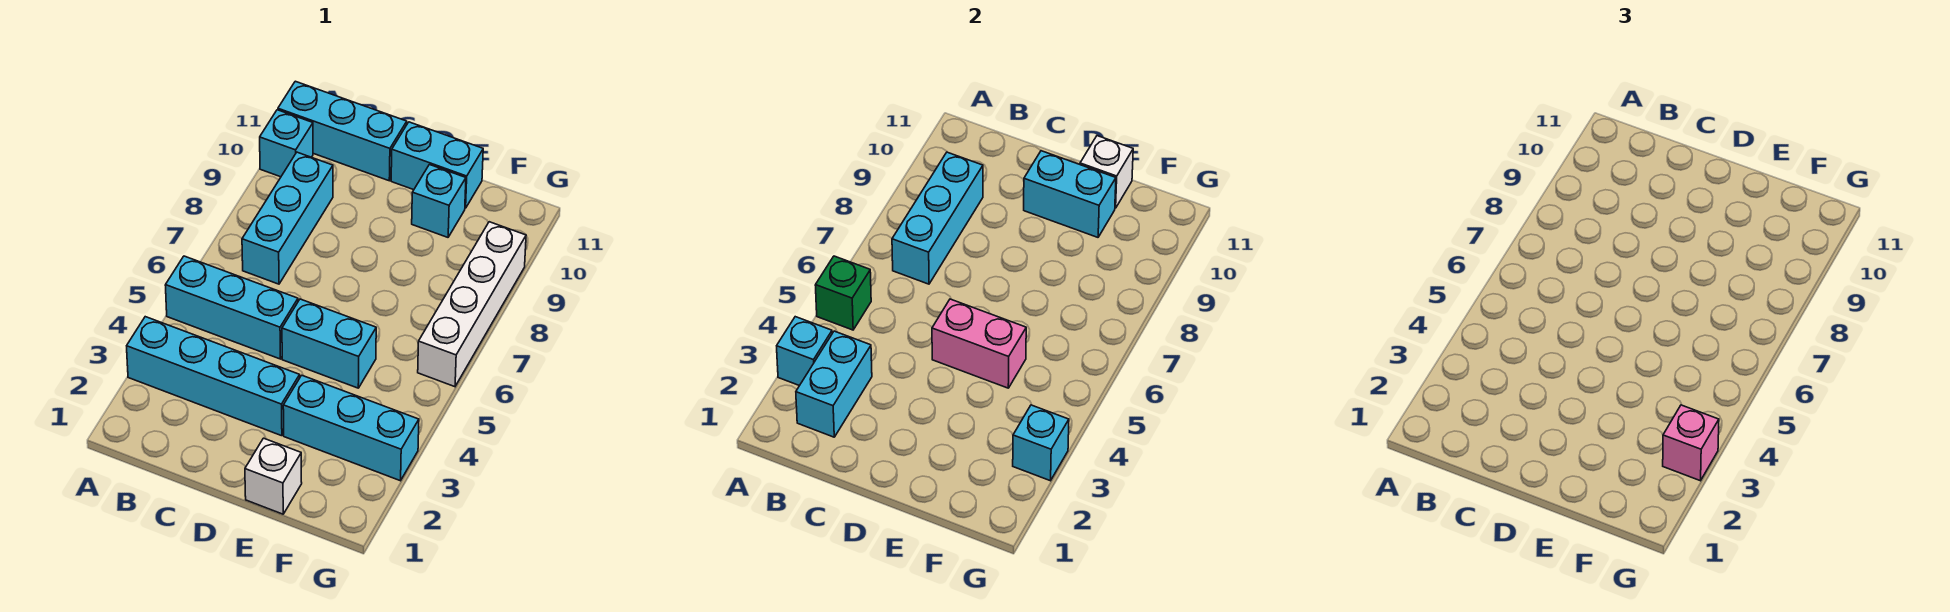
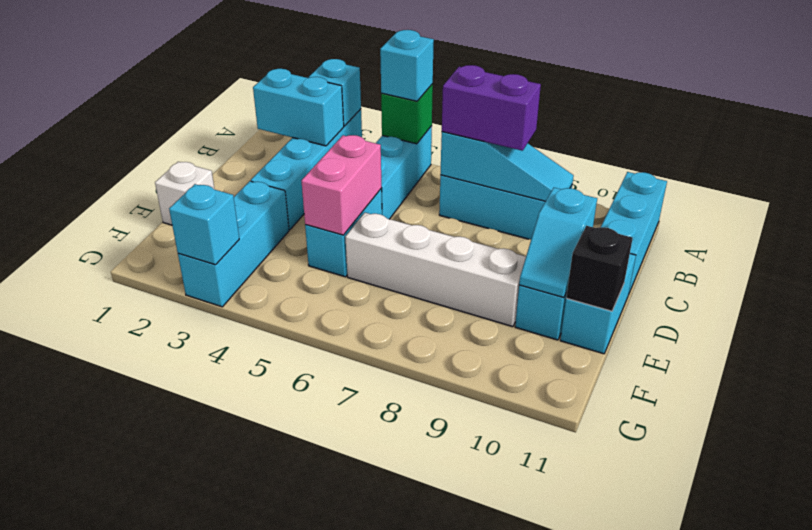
cyan 1x1 brick [260,110,313,177] -> cyan 1x1 brick moved to [380,30,434,101]
cyan 1x3 brick [892,152,983,284] -> cyan 1x3 slope [440,132,574,201]
none -> purple 1x2 brick [442,65,541,151]
cyan 1x2 brick [1024,151,1116,237] -> cyan 1x2 slope [519,188,597,298]
white 1x1 brick [1080,136,1133,208] -> black 1x1 brick [566,226,633,311]
pink 1x1 brick [1663,405,1719,481] -> none
white 1x4 brick [418,222,526,387] -> white 1x4 brick moved to [345,213,526,327]

